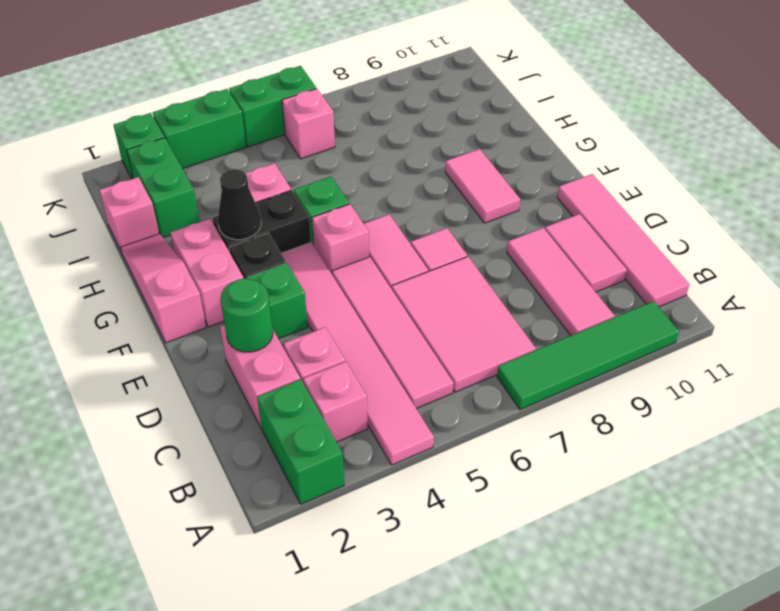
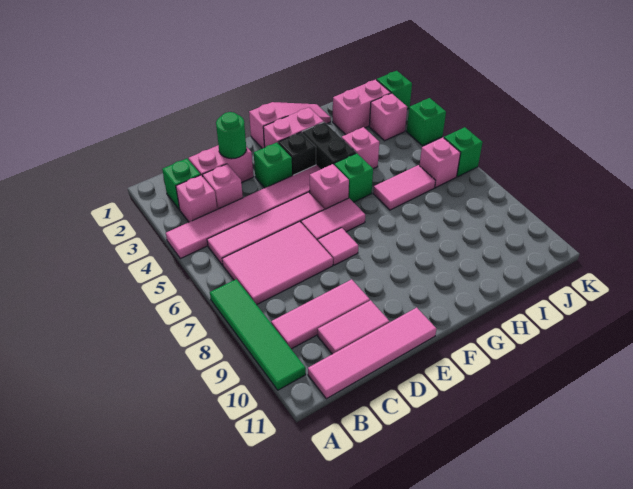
green 1x2 brick [257,379,344,504] -> green 1x1 brick [162,159,200,210]
pink 1x2 tile [445,149,520,223] -> pink 1x2 tile moved to [373,165,435,210]
black 1x1 cone [218,169,261,240] -> none
pink 1x1 brick [99,177,159,250] -> pink 1x1 brick moved to [369,93,407,141]
green 1x2 brick [127,138,200,238] -> pink 1x2 brick [333,79,391,135]
green 1x2 brick [153,89,246,169] -> green 1x1 brick [407,98,446,146]
green 1x2 brick [229,66,316,147] -> green 1x1 brick [444,127,483,177]

